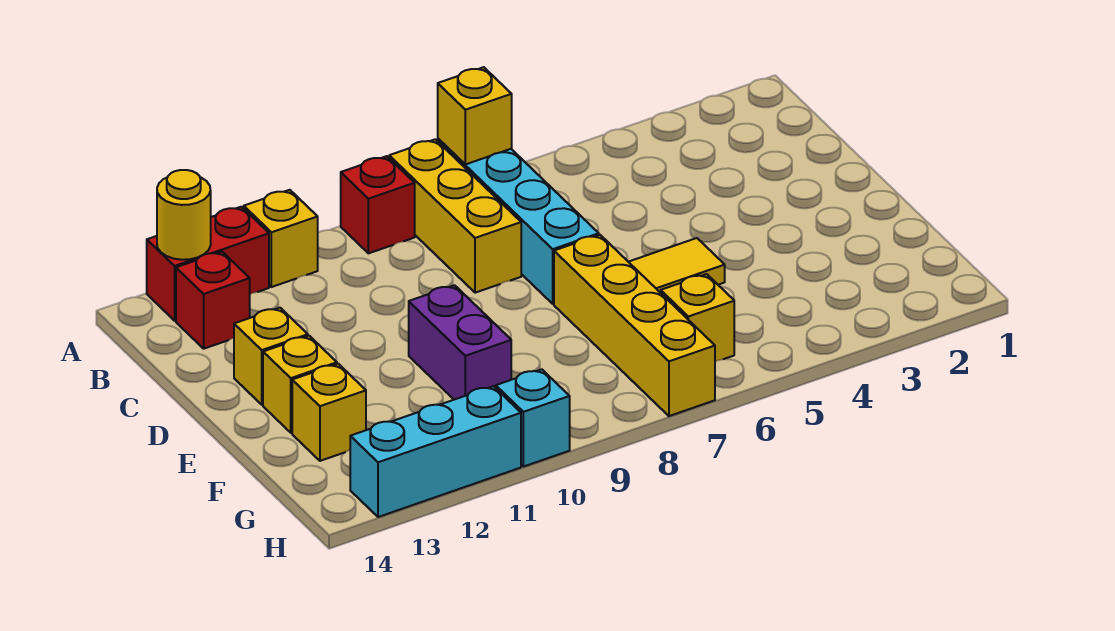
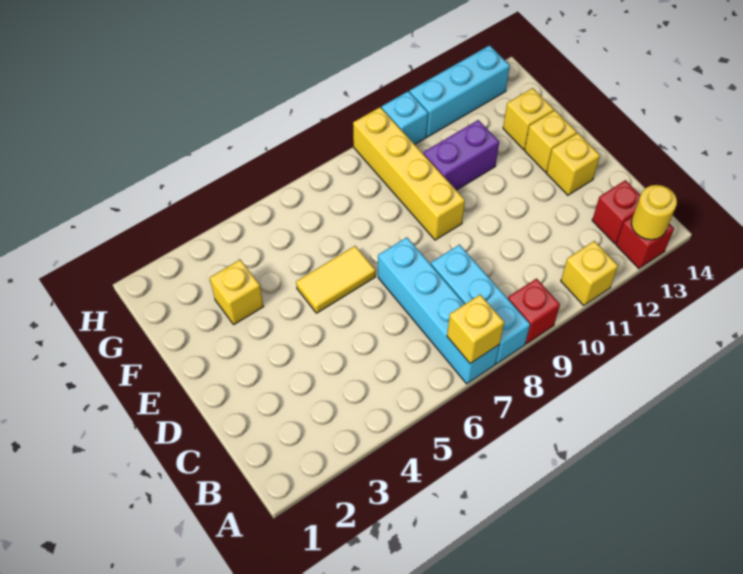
yellow 1x3 brick [389,139,521,293] -> cyan 1x3 brick [431,245,530,364]
red 1x2 brick [147,207,269,321] -> red 1x1 brick [616,216,674,269]
yellow 1x4 brick [554,235,715,416] -> yellow 1x4 brick moved to [353,107,465,240]
purple 1x2 brick [409,285,511,400] -> purple 1x2 brick turned to [423,120,499,190]
yellow 1x1 brick [661,274,734,362] -> yellow 1x1 brick moved to [210,260,263,324]

